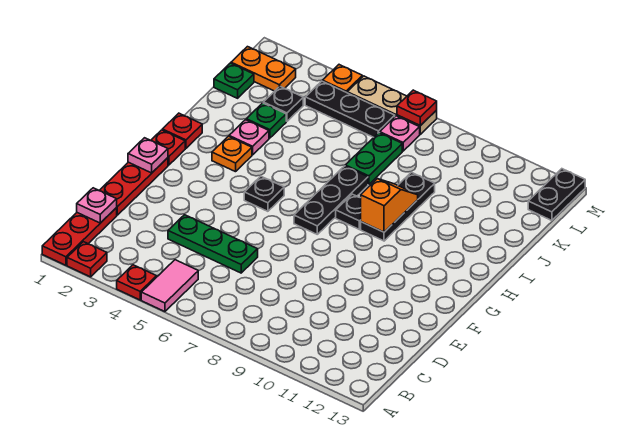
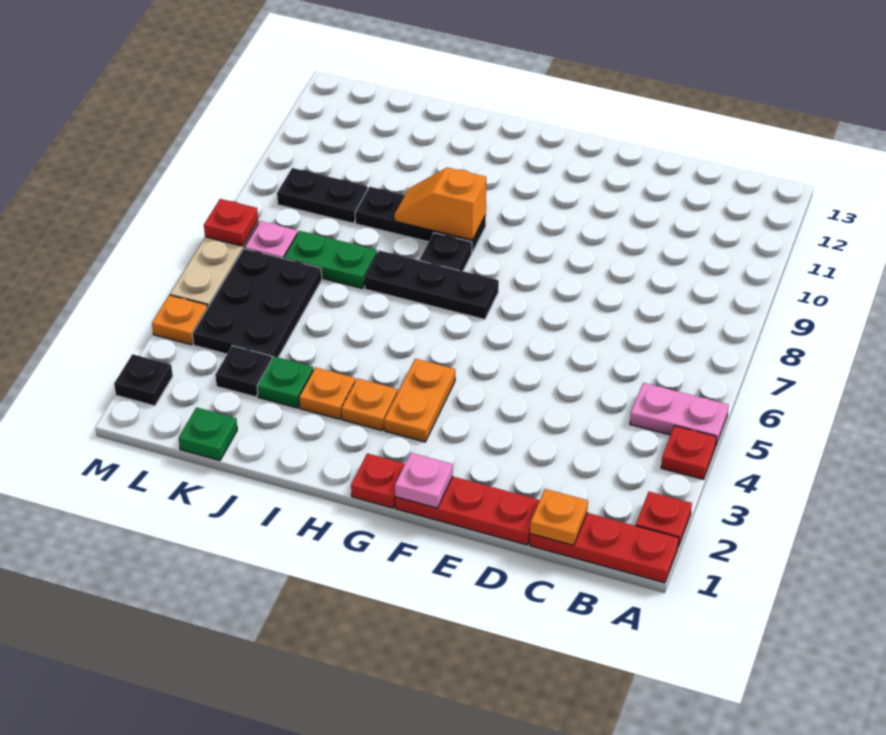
pink 1x2 tile [141,260,198,312] -> pink 1x2 plate [630,383,729,445]
pink 1x1 plate [77,188,117,223] -> orange 1x1 plate [530,489,588,545]
green 1x3 plate [168,215,258,273] -> none
black 1x1 plate [244,176,284,211] -> black 1x1 plate moved to [114,354,173,406]
red 1x1 plate [162,113,202,148] -> none
pink 1x1 plate [229,120,269,155] -> orange 1x1 plate [299,367,355,419]
orange 1x2 plate [231,47,296,91] -> orange 1x2 plate moved to [384,359,455,442]
black 1x3 plate [305,81,395,137] -> black 2x3 plate [192,249,322,358]
black 1x2 plate [528,169,585,221] -> black 1x2 plate moved to [277,168,368,223]

